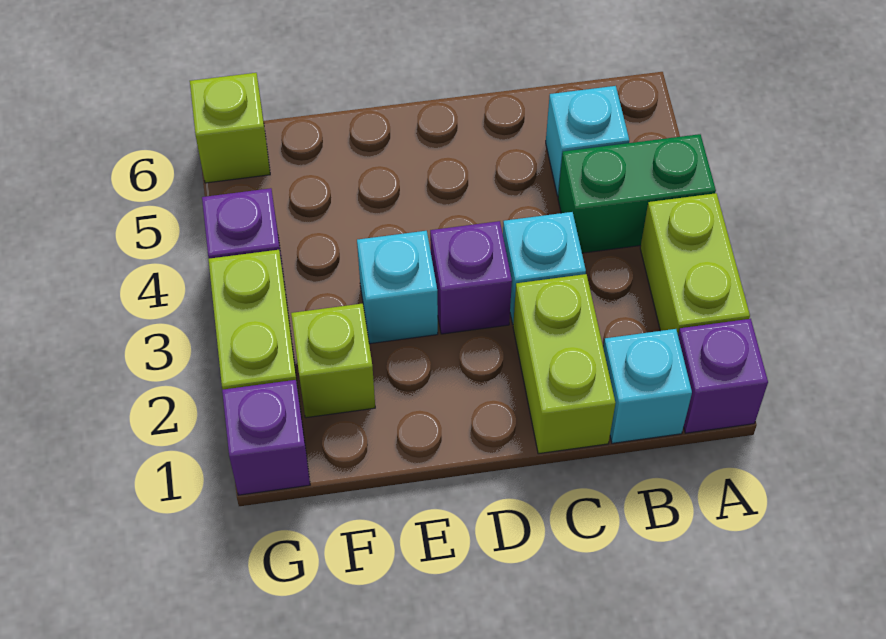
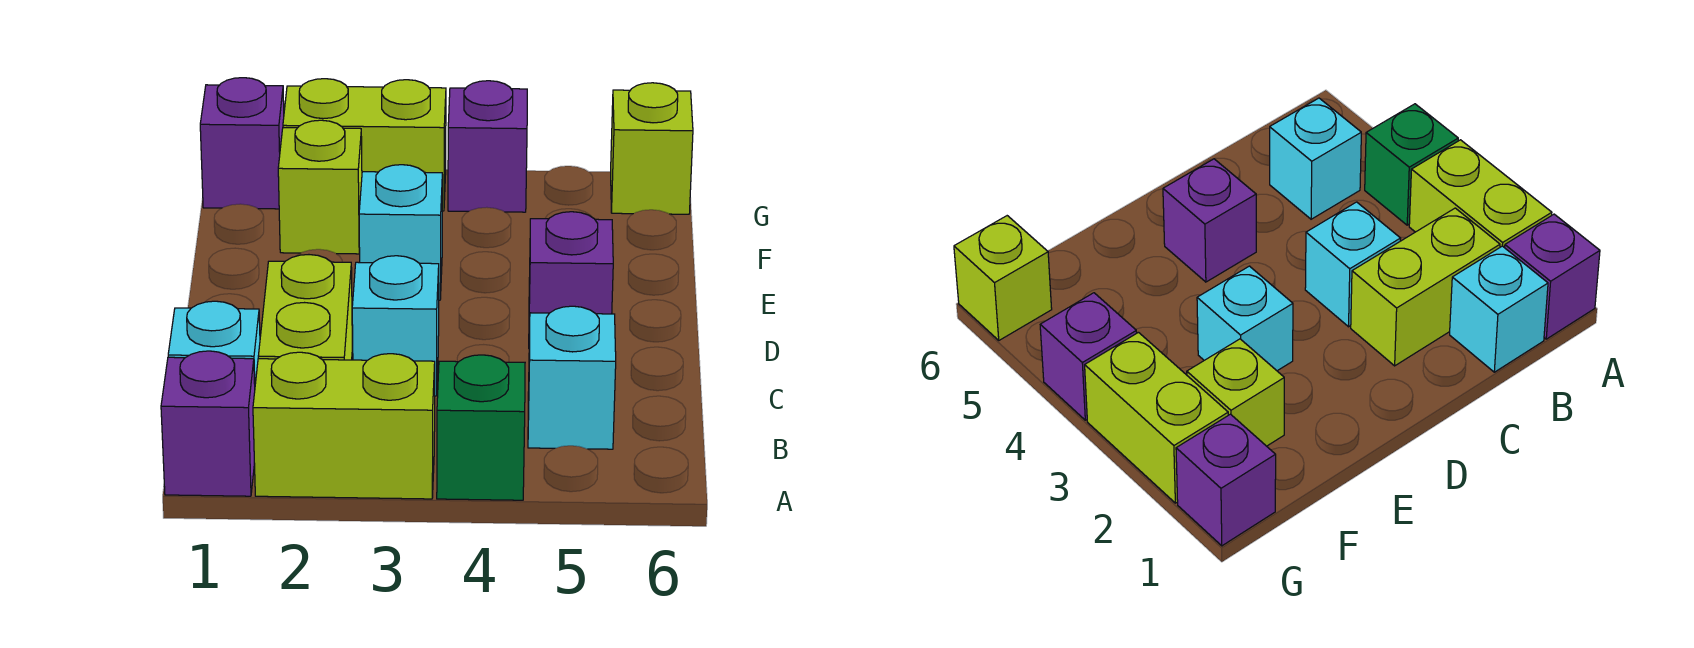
green 1x2 brick [558,134,716,253] -> green 1x1 brick [437,355,525,500]
lime 1x2 brick [513,274,615,454] -> lime 1x2 brick turned to [258,255,352,360]
purple 1x1 brick [430,221,512,334] -> purple 1x1 brick moved to [529,212,613,334]

